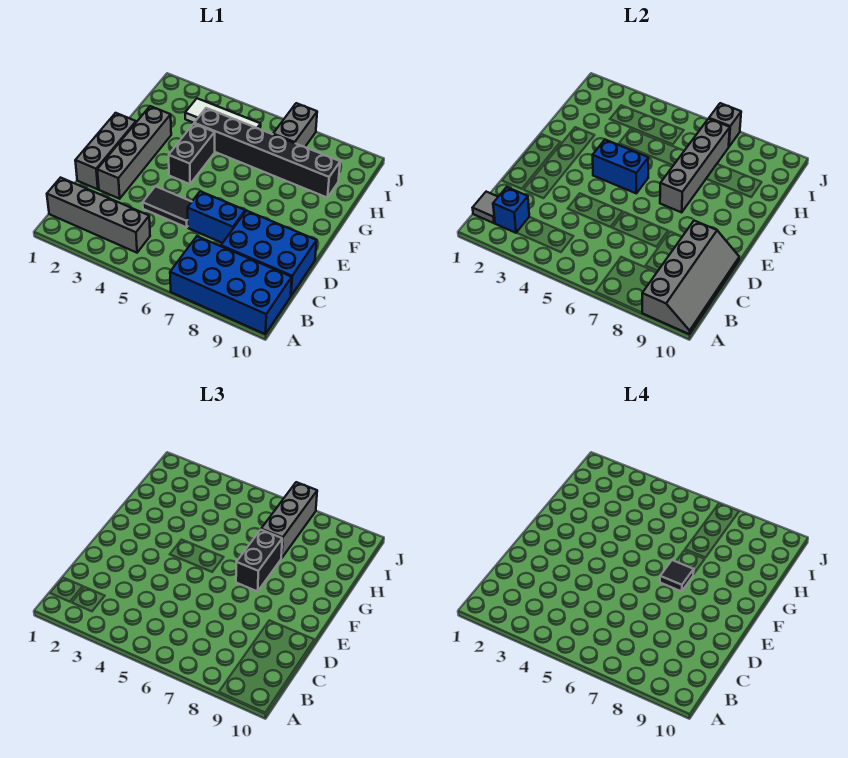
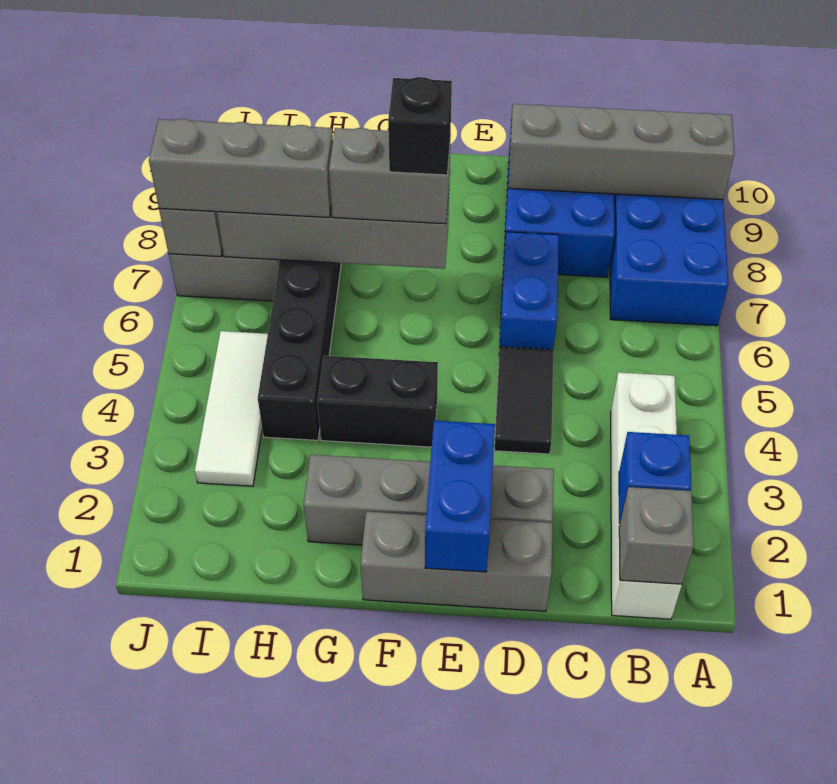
grey 1x4 brick [47,178,150,253] -> white 1x4 brick [611,372,682,619]
grey 1x1 tile [473,192,498,223] -> grey 1x1 brick [619,487,694,584]
blue 1x2 brick [593,140,649,193] -> blue 1x2 brick moved to [425,421,495,572]
black 1x2 brick [236,530,282,591] -> grey 1x2 brick [329,128,451,224]
black 1x1 tile [660,560,694,591] -> black 1x1 brick [388,77,452,175]

